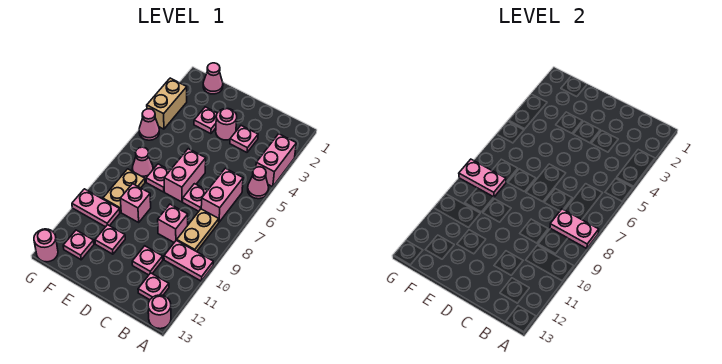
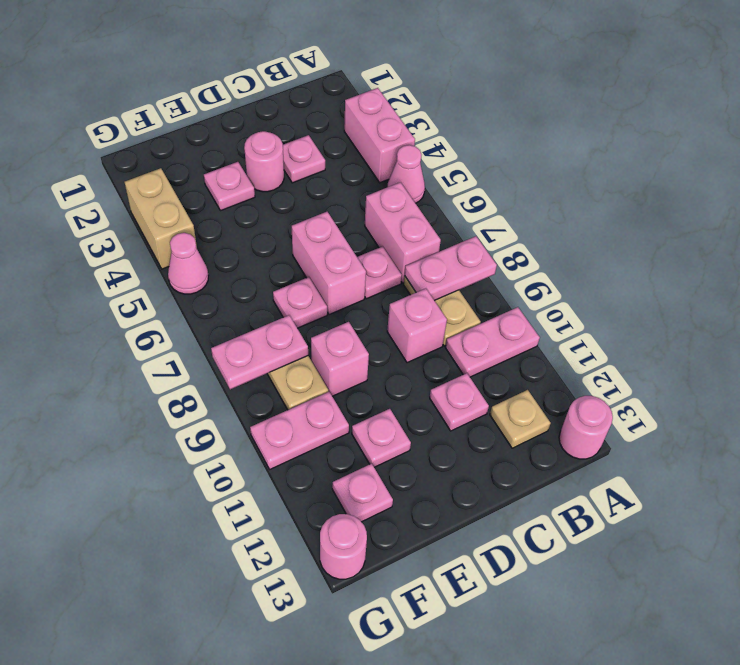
pink 1x1 plate [138,273,169,300] -> tan 1x1 plate [490,390,551,448]
pink 1x1 cone [203,63,223,94] -> none
pink 1x1 cone [132,147,153,179] -> none

